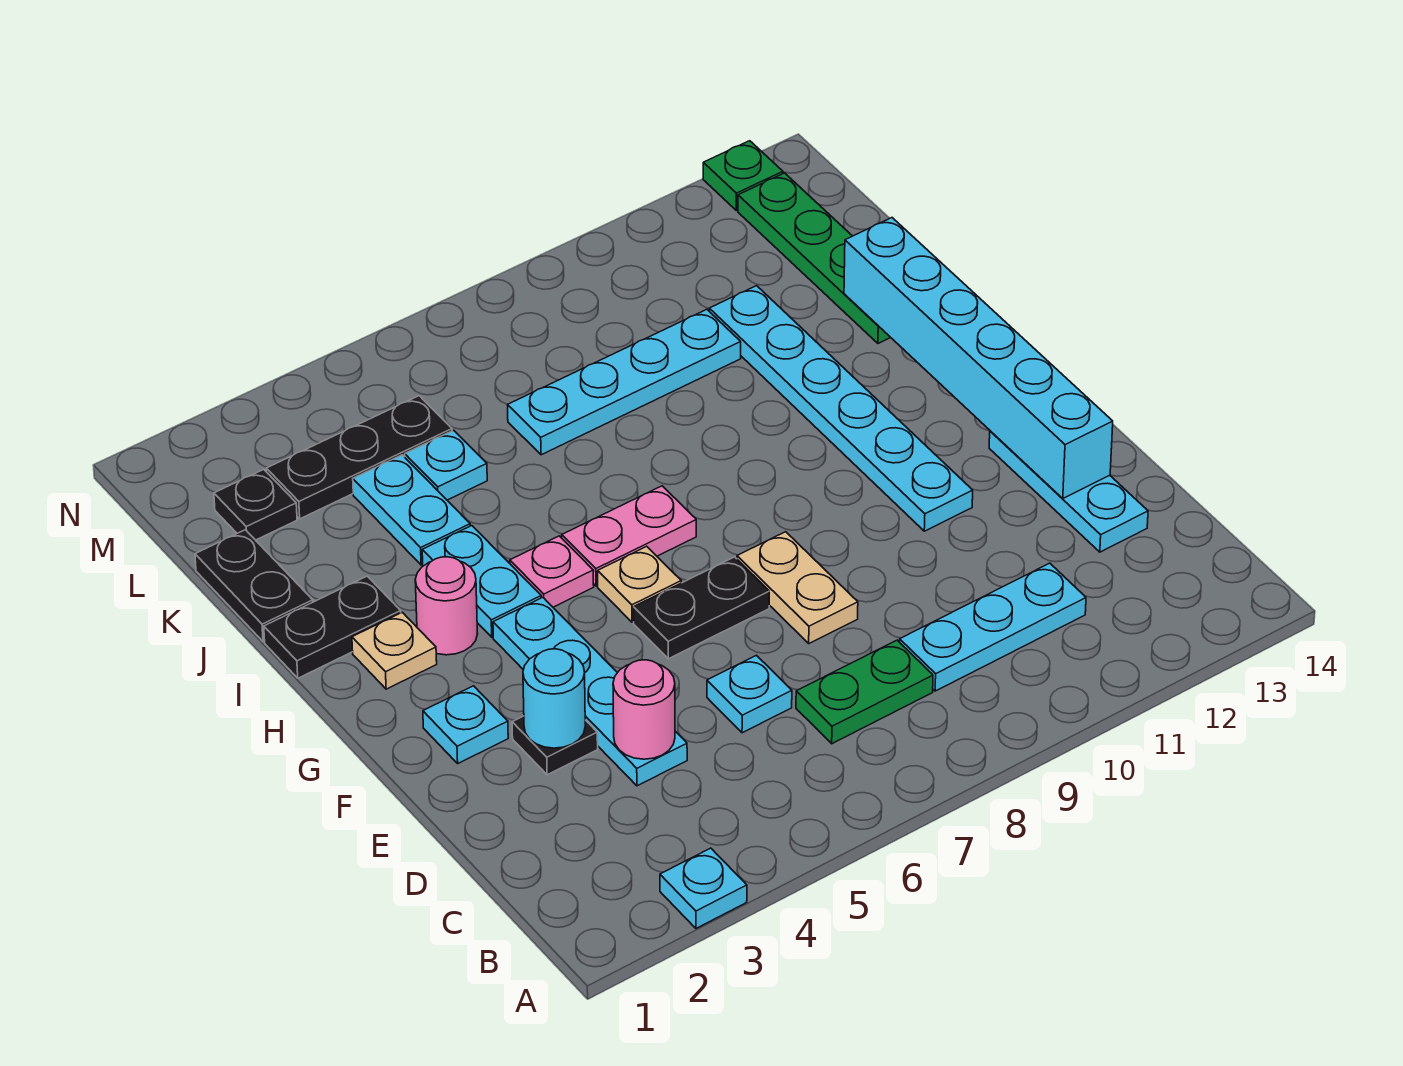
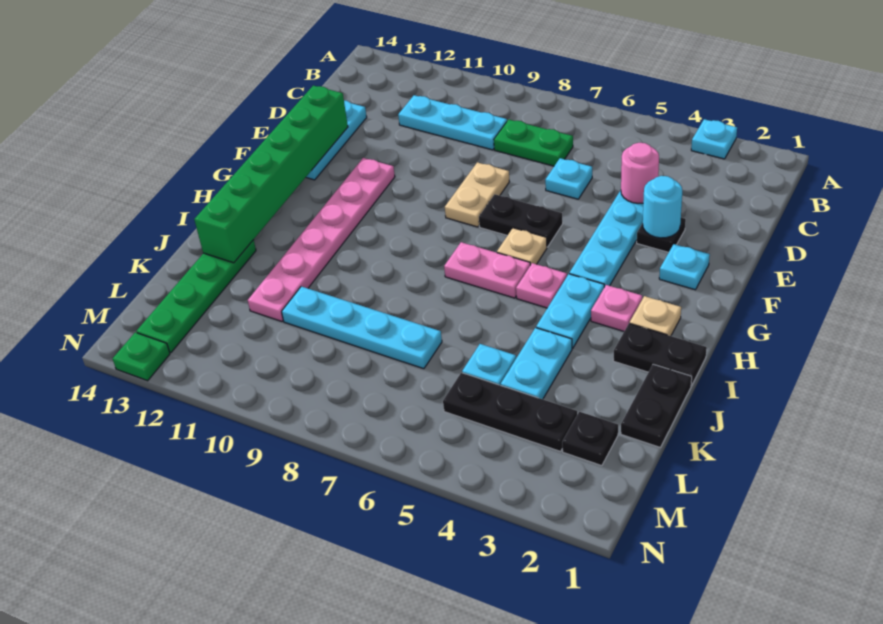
cyan 1x6 brick [844,218,1113,499] -> green 1x6 brick [194,86,348,263]
cyan 1x6 plate [709,286,973,531] -> pink 1x6 plate [248,158,395,321]
pink 1x1 round brick [415,557,478,655] -> pink 1x1 plate [591,285,642,331]

